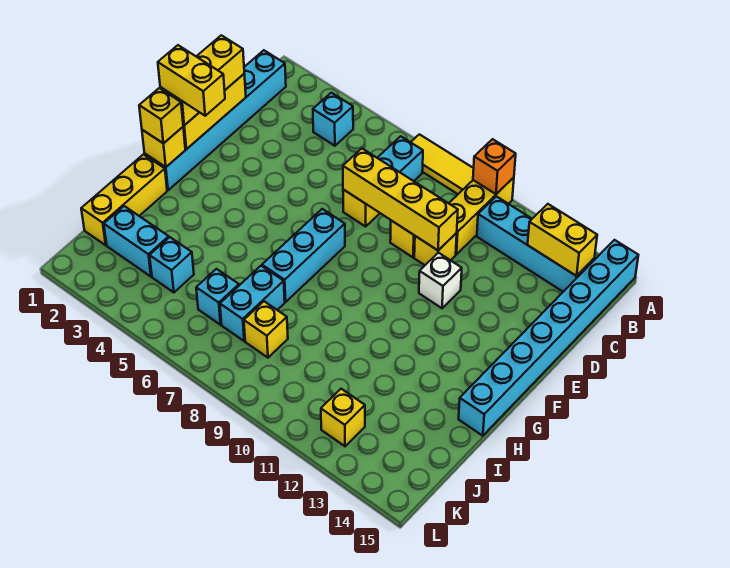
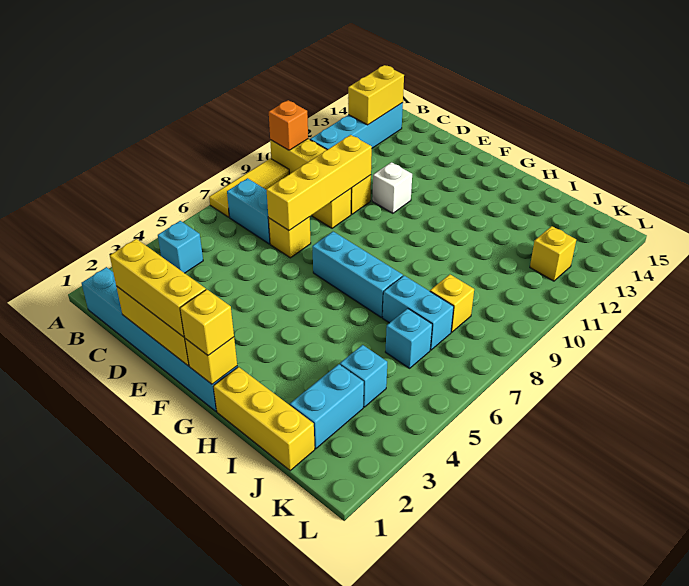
cyan 1x8 brick [459,240,638,436] -> none
yellow 1x2 brick [158,45,225,116] -> none

